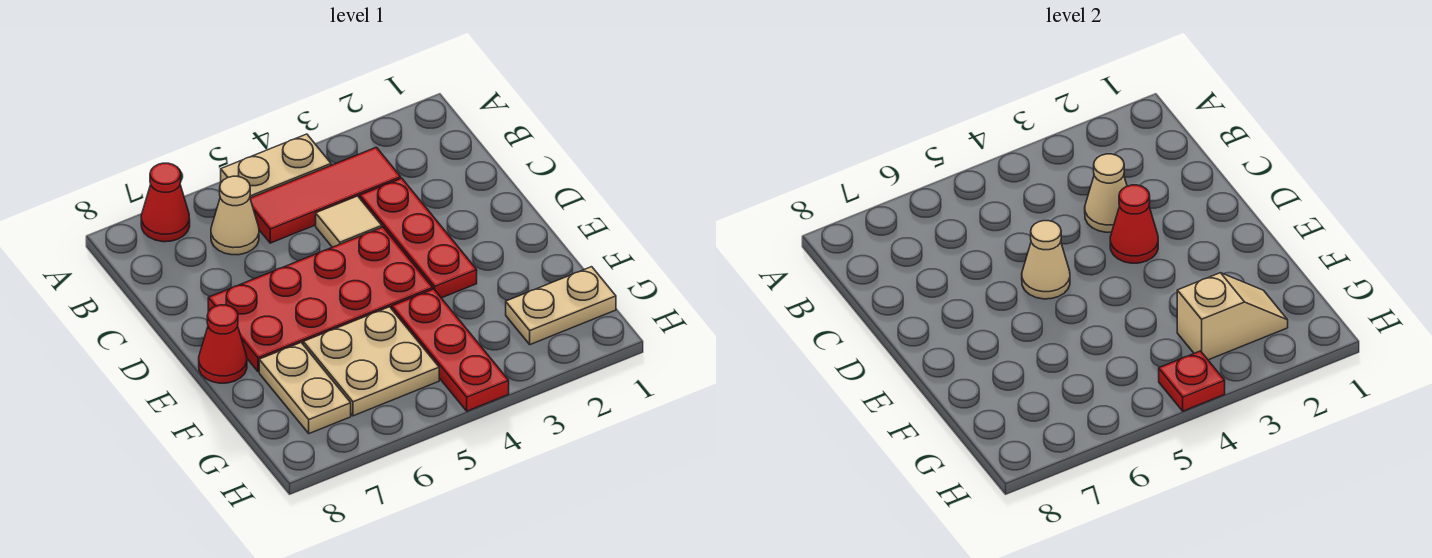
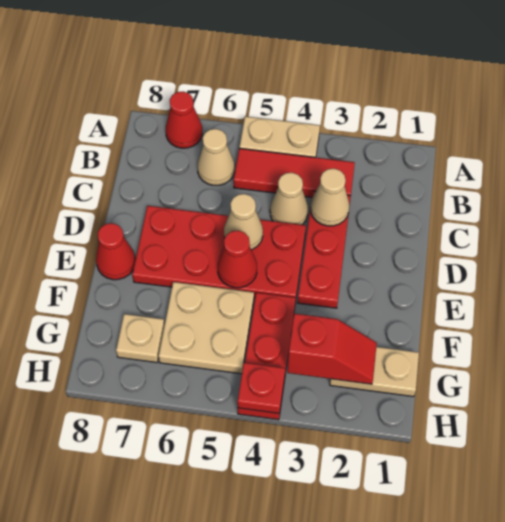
tan 1x1 tile [316,196,382,247] -> tan 1x1 cone [270,173,308,225]
red 1x1 cone [1110,185,1158,263] -> red 1x1 cone moved to [218,231,257,288]
tan 1x2 plate [259,343,351,434] -> tan 1x1 plate [116,314,165,362]
tan 1x2 slope [1177,273,1288,360] -> red 1x2 slope [287,313,377,384]

